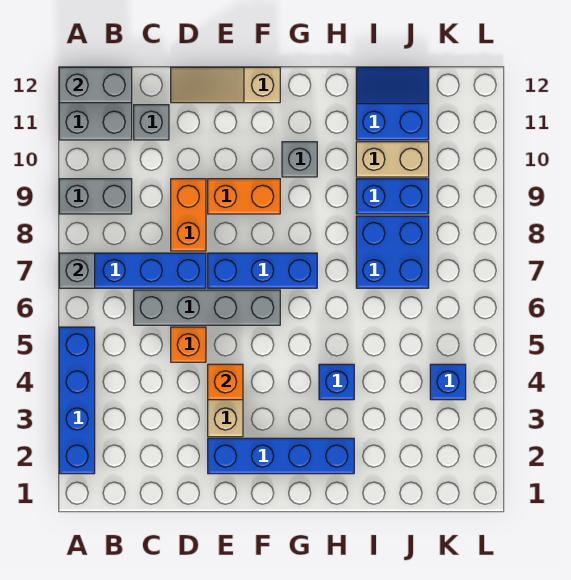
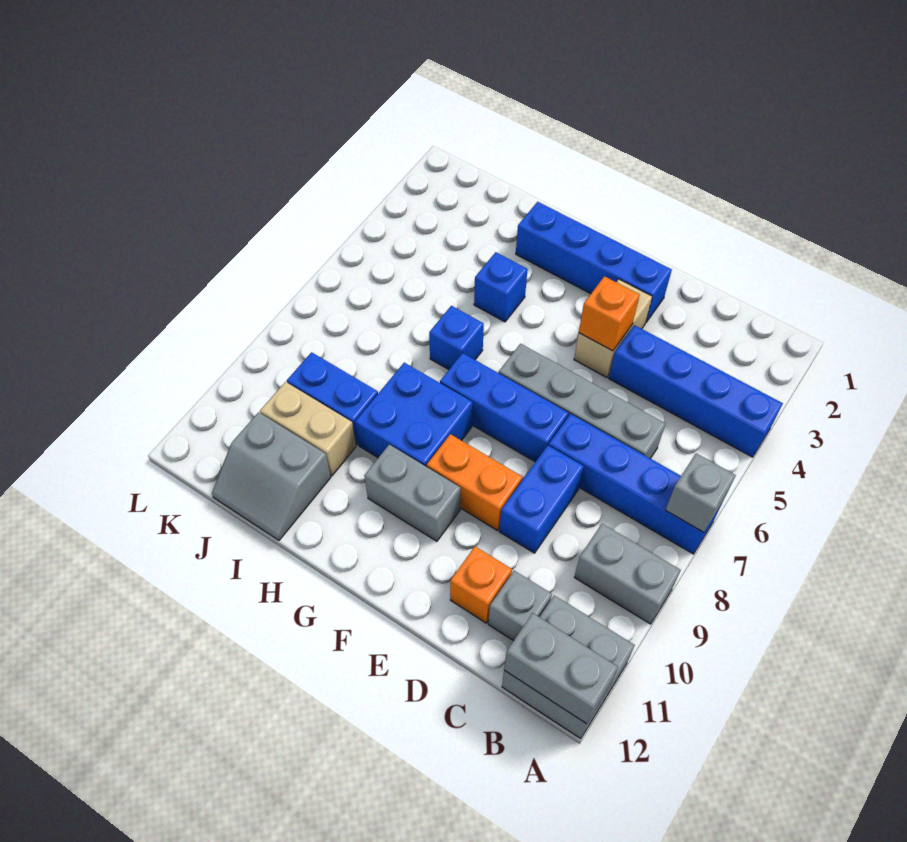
blue 1x4 brick [59,327,95,474] -> blue 1x4 brick turned to [609,325,783,457]
orange 1x1 brick [171,327,206,362] -> orange 1x1 brick moved to [450,546,512,623]
orange 1x2 brick [171,179,206,251] -> blue 1x2 brick [499,445,584,553]
tan 1x3 slope [171,67,280,103] -> none
grey 1x1 brick [282,142,317,177] -> grey 1x2 brick [364,445,460,541]
blue 2x2 brick [356,216,429,288] -> blue 2x2 brick moved to [355,363,473,467]
blue 2x2 slope [356,67,429,140] -> grey 2x2 slope [212,412,331,540]
blue 1x1 brick [430,364,466,400] -> blue 1x1 brick moved to [429,306,484,370]

